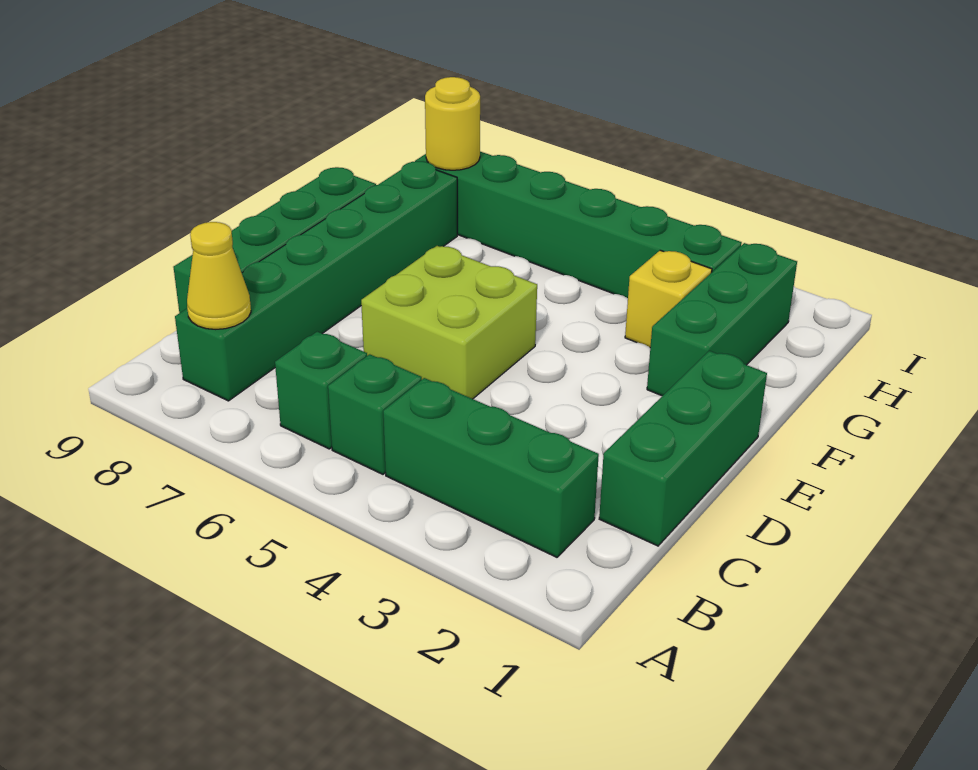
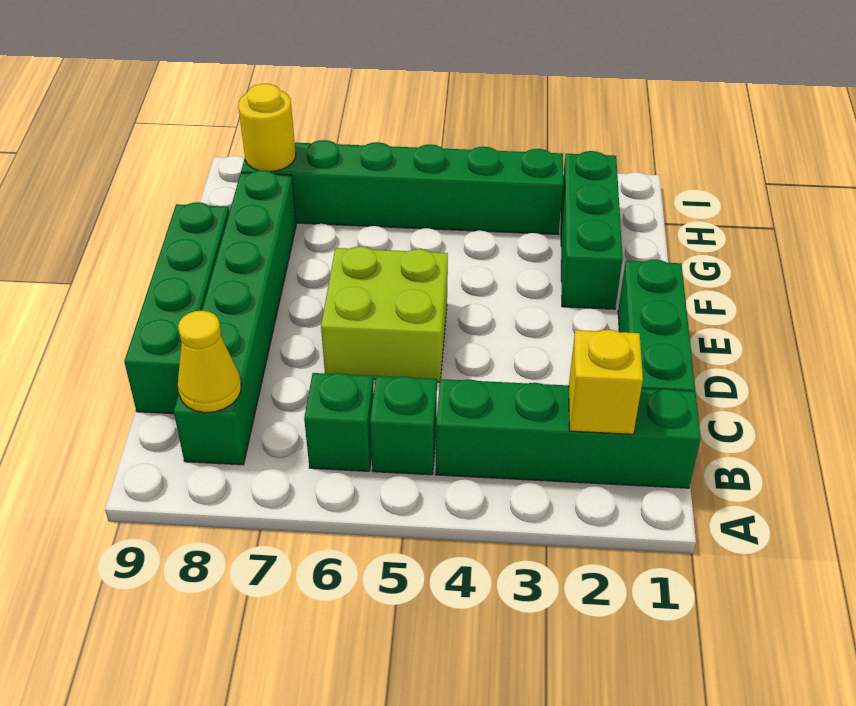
green 1x3 brick [383,378,599,557] -> green 1x4 brick [436,379,701,488]
yellow 1x1 brick [625,250,712,347] -> yellow 1x1 brick moved to [569,330,643,434]

